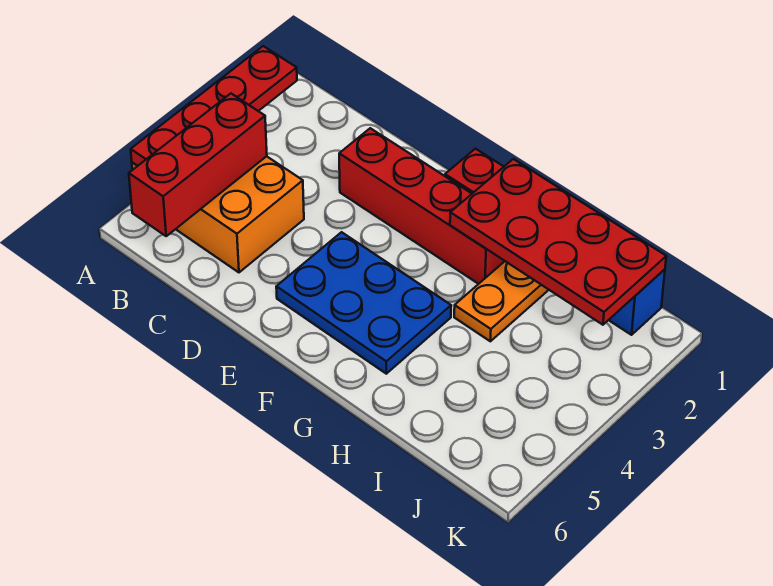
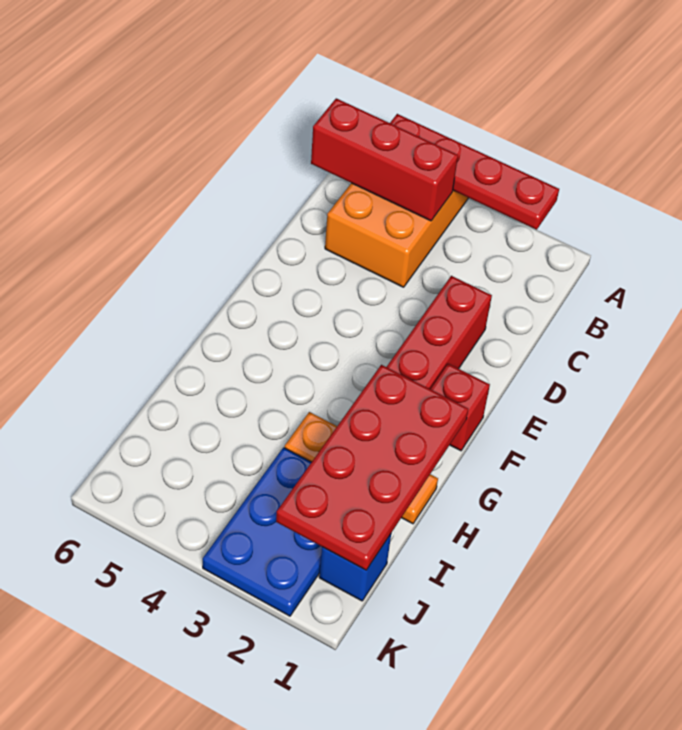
blue 2x3 plate [276,232,451,374] -> blue 2x3 plate moved to [203,448,322,616]

